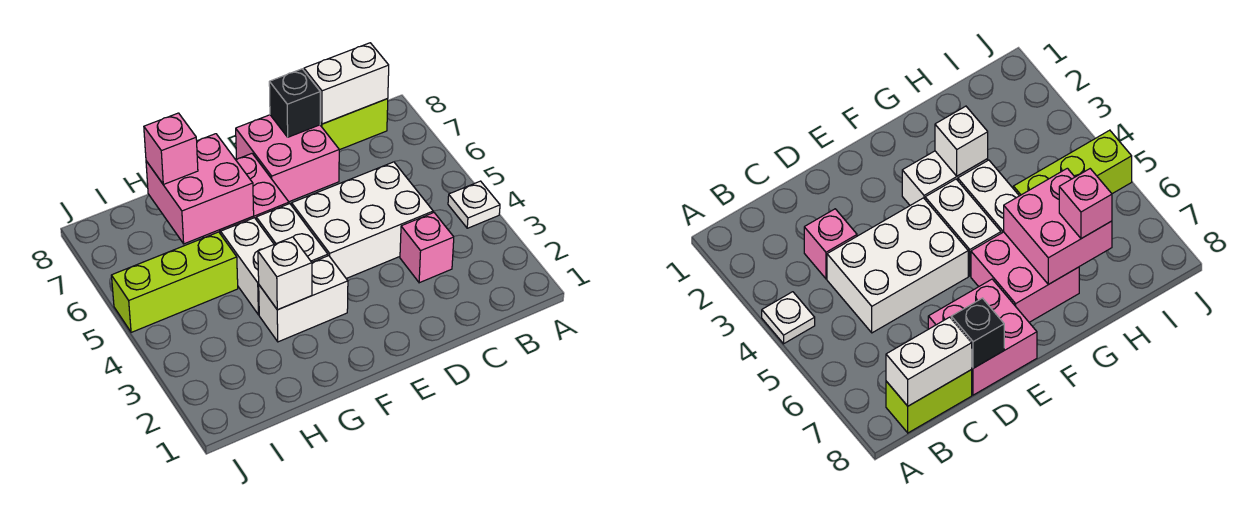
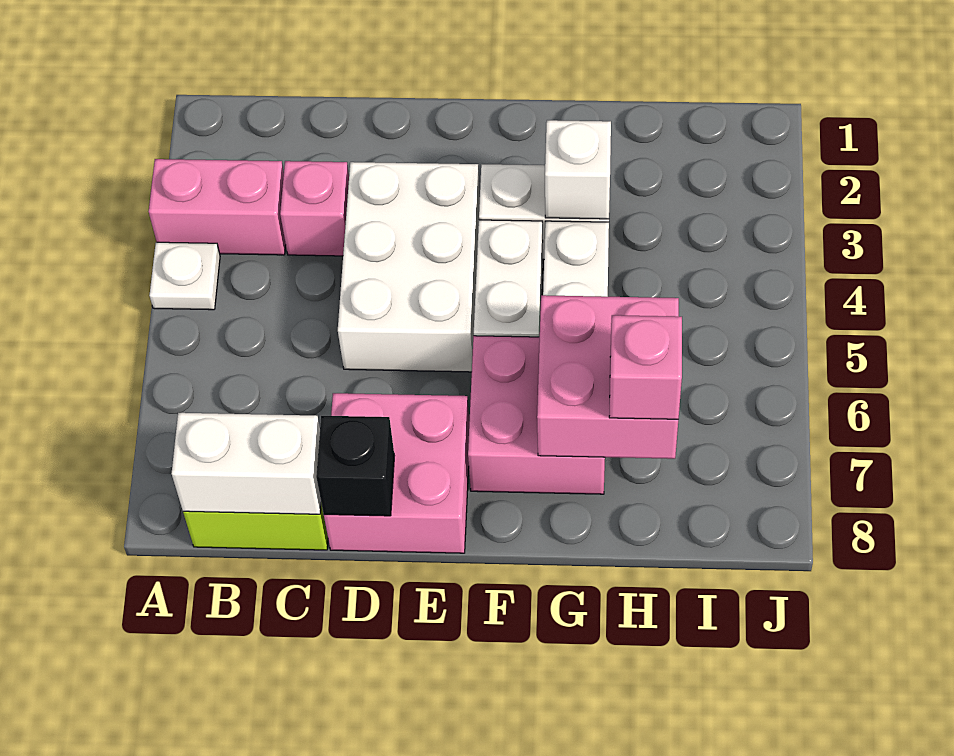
none -> pink 1x2 brick [149,159,286,255]
white 2x3 brick [292,162,433,279] -> white 2x3 brick turned to [338,162,480,372]
lime 1x3 brick [111,232,238,332] -> none

